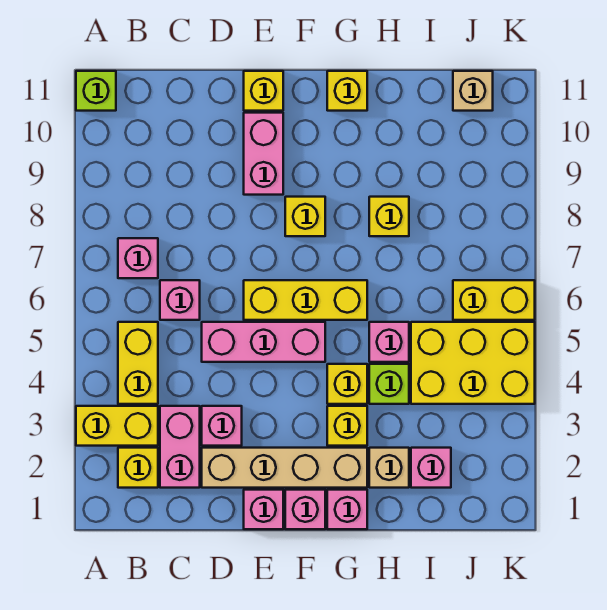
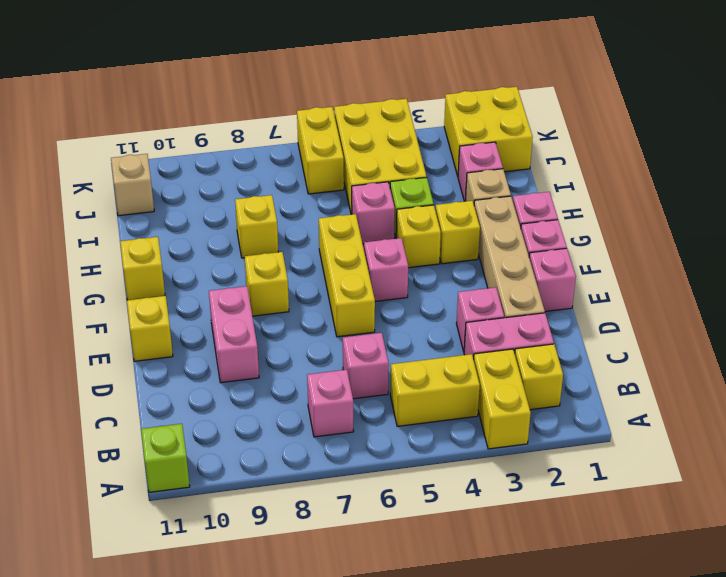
pink 1x3 brick [202,322,325,362] -> pink 1x1 brick [364,238,408,302]
pink 1x2 brick [244,113,283,195] -> pink 1x2 brick turned to [209,286,259,383]
none -> yellow 2x2 brick [444,87,533,176]

